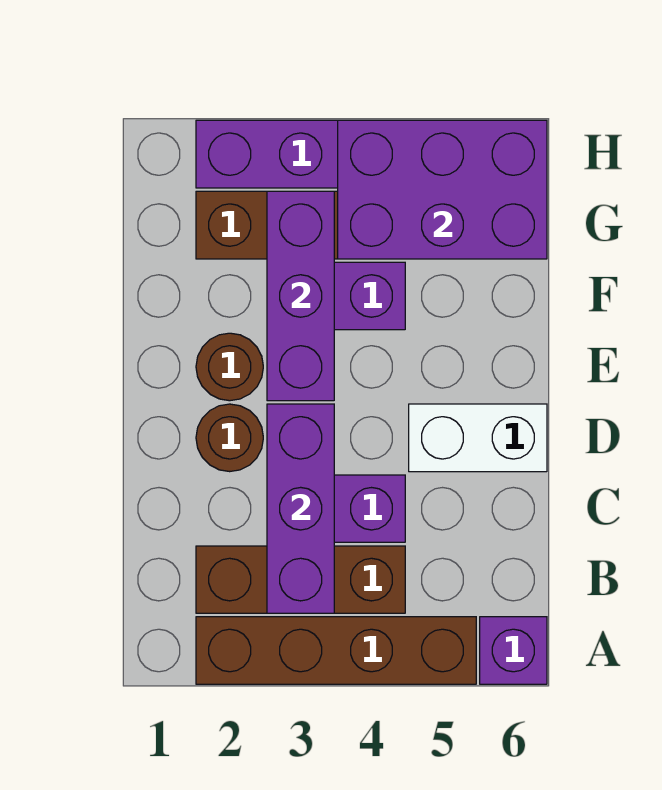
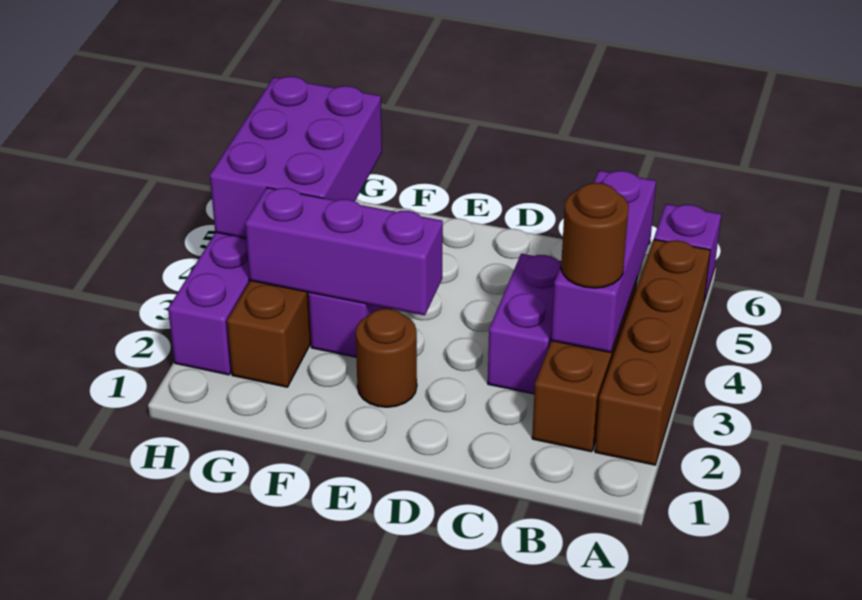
purple 1x3 brick [267,404,334,613] -> purple 1x3 brick turned to [551,171,656,352]
brown 1x1 round brick [196,404,263,472] -> brown 1x1 round brick moved to [561,183,629,288]
white 1x2 brick [409,404,547,472] -> none

